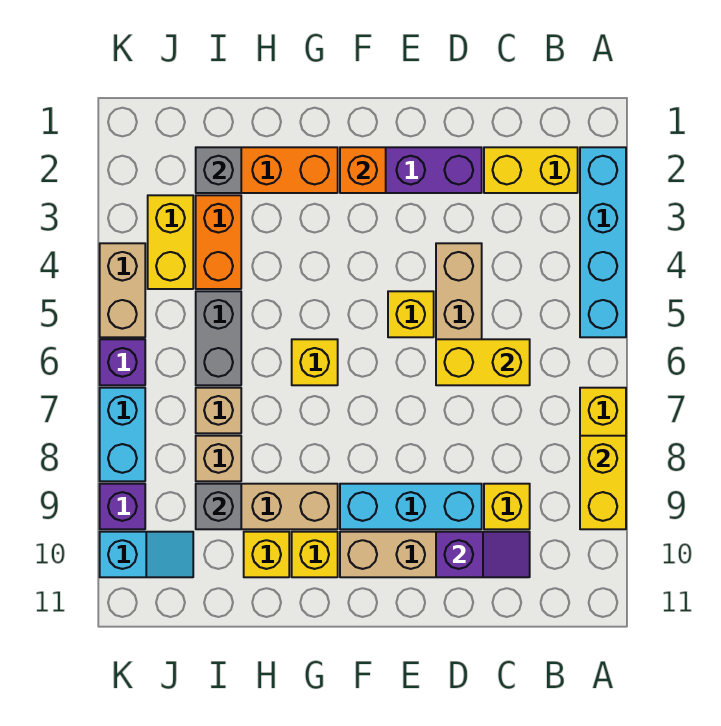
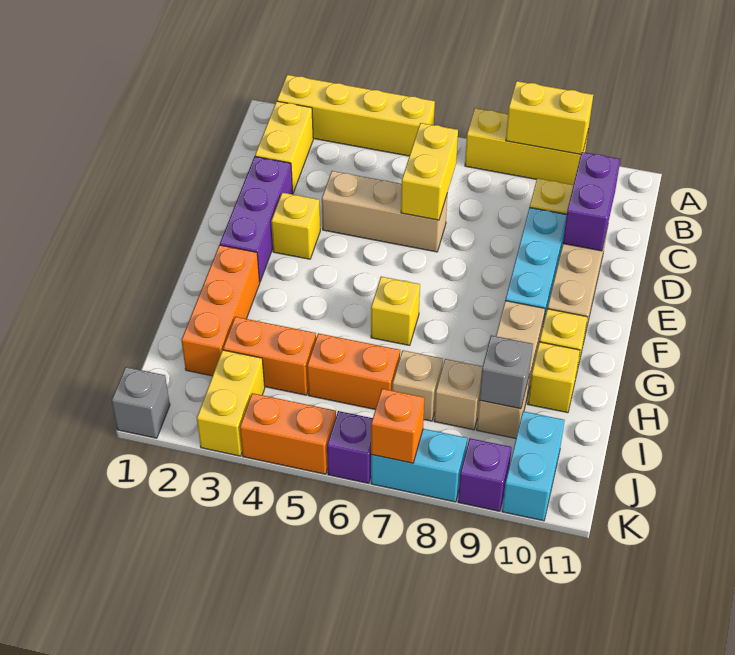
cyan 1x4 brick [580,147,626,337] -> yellow 1x4 brick [277,75,435,156]
purple 1x2 slope [436,532,530,577] -> purple 1x2 brick [563,152,621,251]
yellow 1x1 brick [388,291,434,337] -> yellow 1x1 brick moved to [271,193,320,259]
orange 1x1 brick [340,147,386,193] -> orange 1x1 brick moved to [371,389,424,463]
grey 1x1 brick [196,147,241,193] -> grey 1x1 brick moved to [112,367,170,438]
grey 1x2 brick [196,291,241,385] -> orange 1x2 brick [307,333,400,409]
yellow 1x2 brick [148,195,193,289] -> yellow 1x2 brick turned to [197,350,265,456]
cyan 1x2 slope [100,532,193,577] -> cyan 1x2 brick [502,411,565,521]
tan 1x2 brick [100,243,145,337] -> orange 1x2 brick [240,393,336,474]

